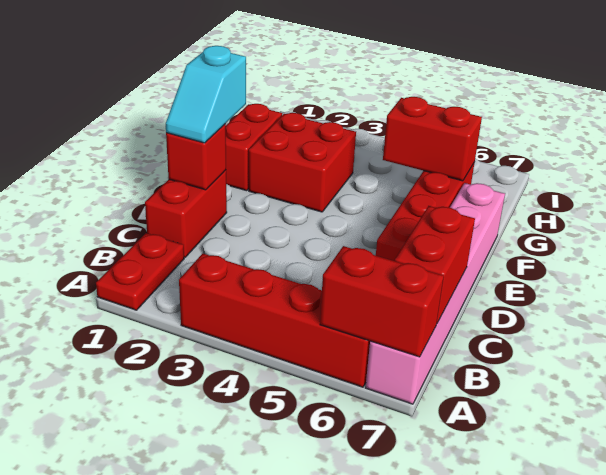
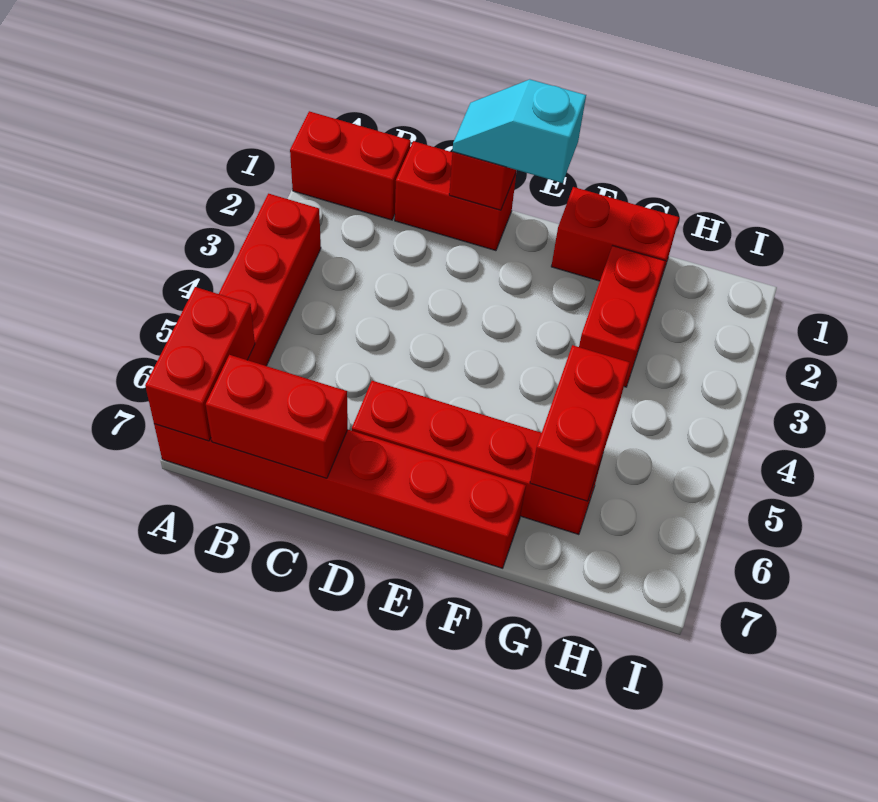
red 1x2 plate [96,233,184,310] -> red 1x2 brick [290,111,411,220]
pink 1x6 brick [365,183,505,404] -> red 1x6 brick [154,424,526,568]
red 2x2 brick [249,113,356,212] -> red 1x2 brick [579,246,665,387]

